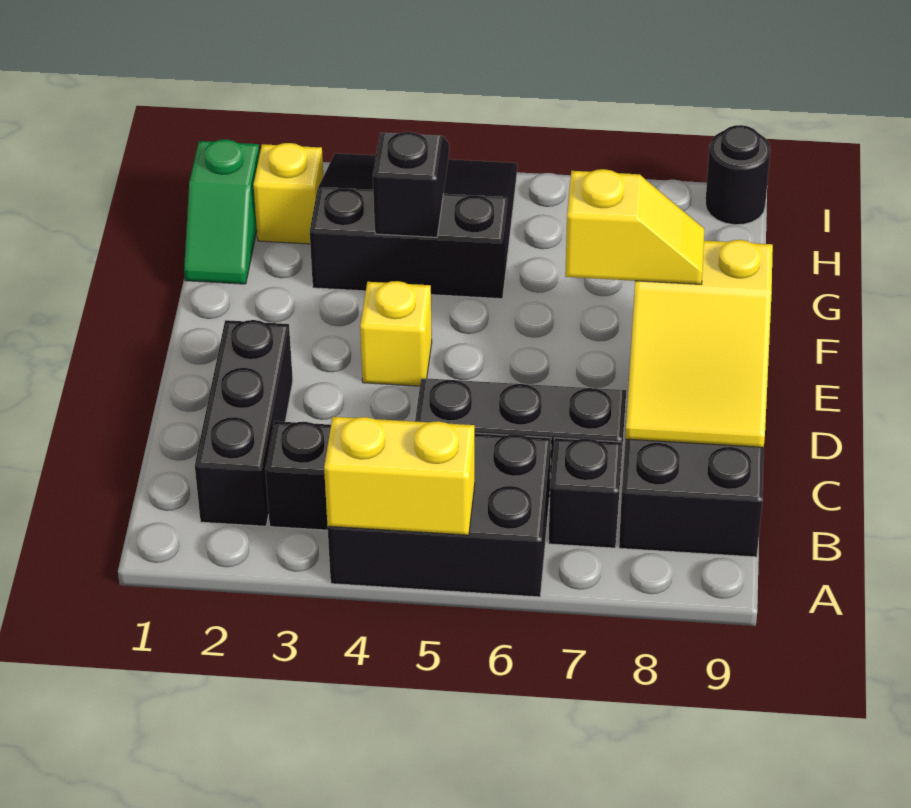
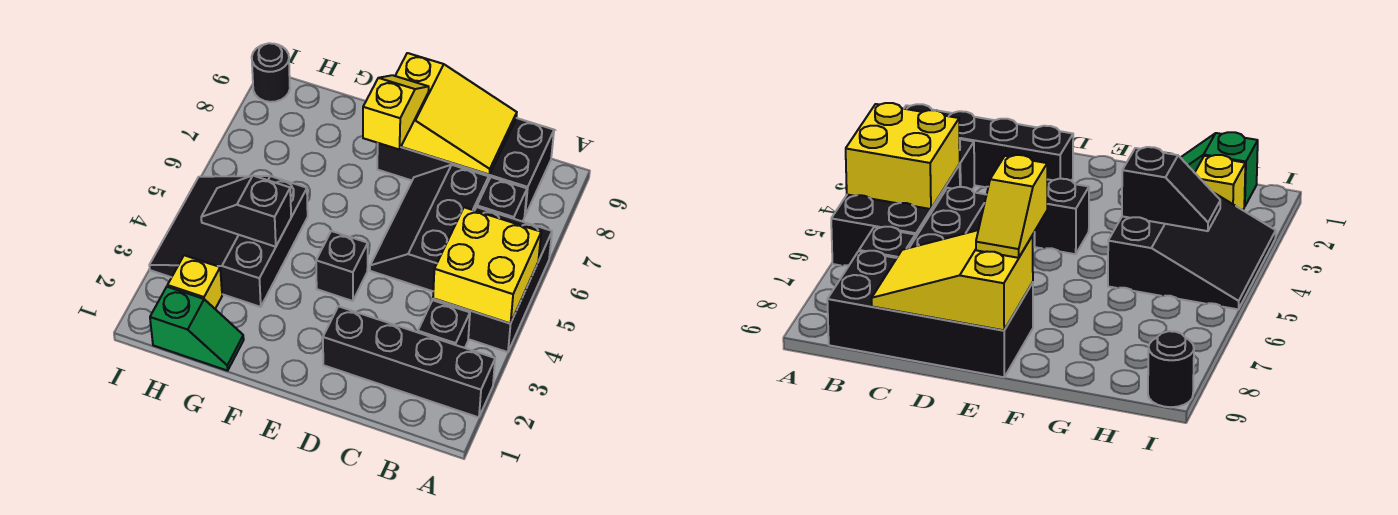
yellow 1x2 brick [324,417,475,535] -> yellow 2x2 brick [433,207,541,324]
black 1x3 brick [195,320,293,526] -> black 1x4 brick [323,306,495,417]
yellow 1x1 brick [360,281,432,386] -> black 1x1 brick [316,231,368,301]

